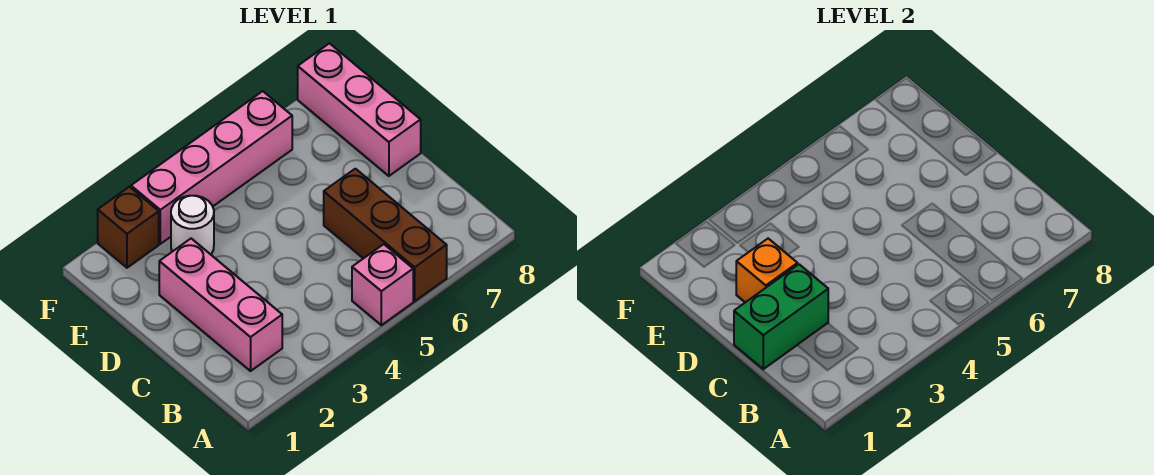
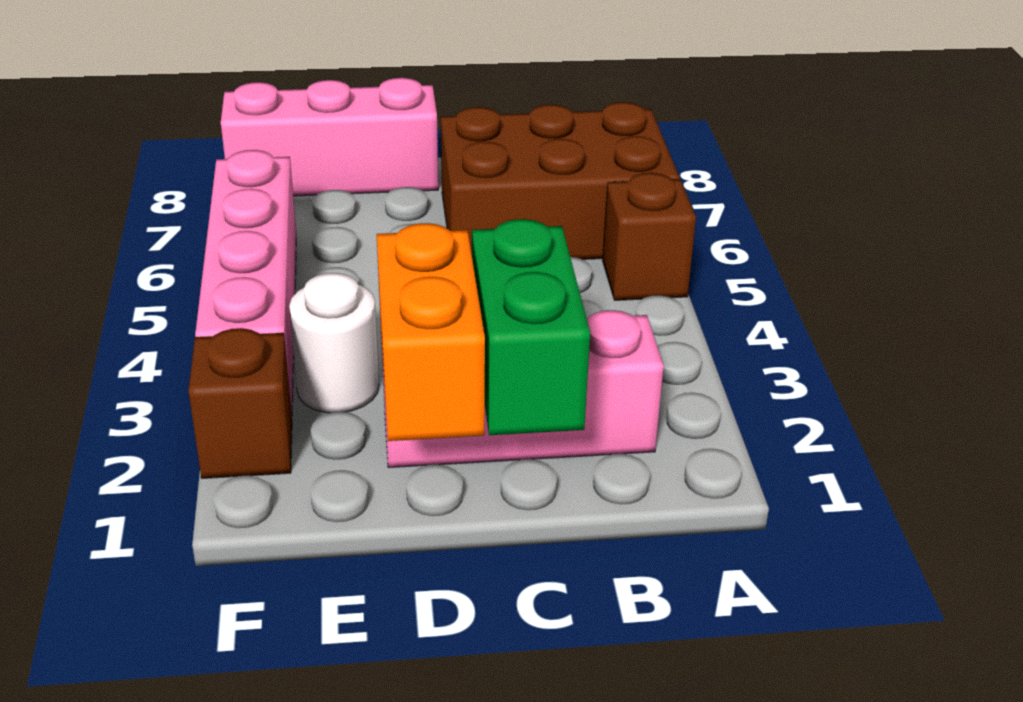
pink 1x1 brick [352,244,413,325] -> brown 1x1 brick [603,173,696,300]
brown 1x3 brick [324,169,447,301] -> brown 2x3 brick [441,102,680,259]
orange 1x1 brick [736,239,798,302] -> orange 1x2 brick [377,223,485,441]

